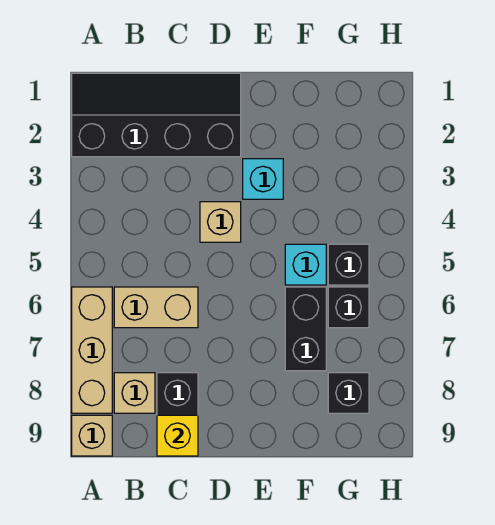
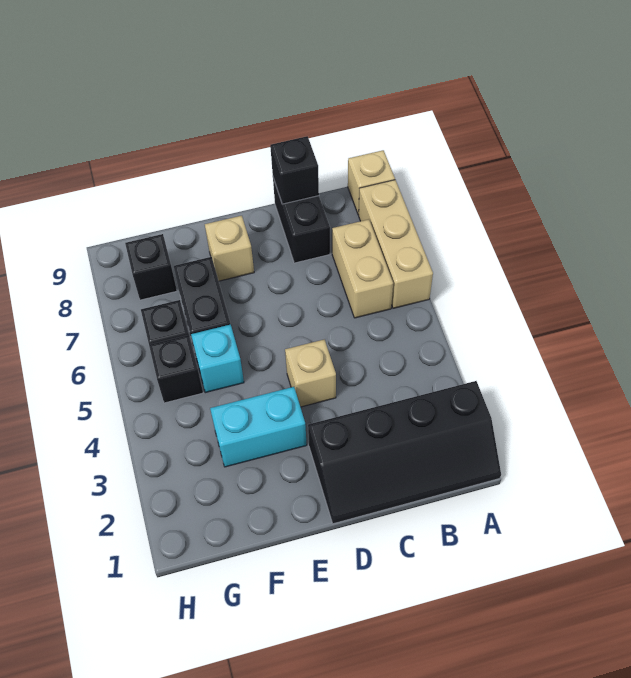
tan 1x2 brick [114,287,198,328] -> tan 1x2 brick turned to [332,219,393,318]
tan 1x1 brick [114,373,155,413] -> tan 1x1 brick moved to [205,216,254,281]
yellow 1x1 brick [157,415,198,456] -> black 1x1 brick [270,136,319,204]
cyan 1x1 brick [243,159,283,199] -> cyan 1x2 brick [210,387,307,467]

